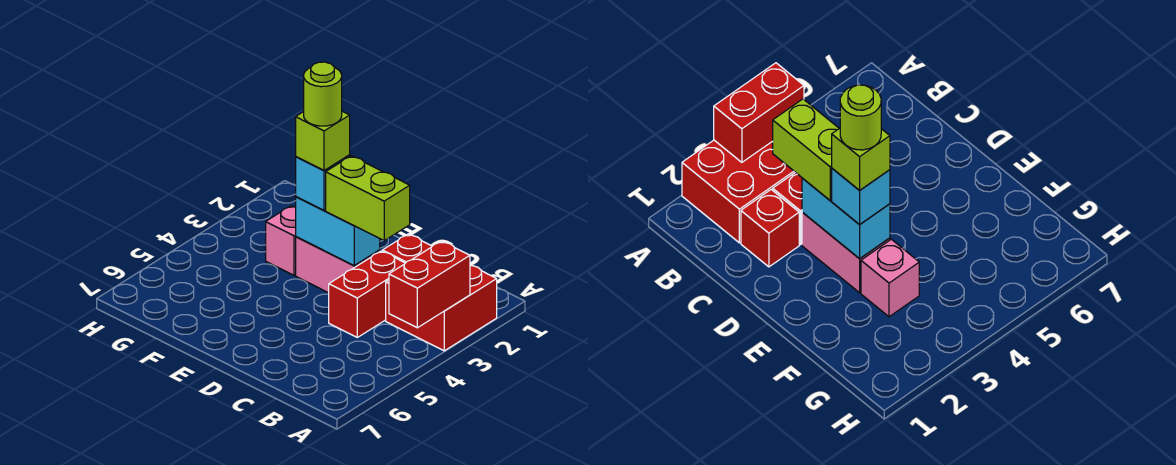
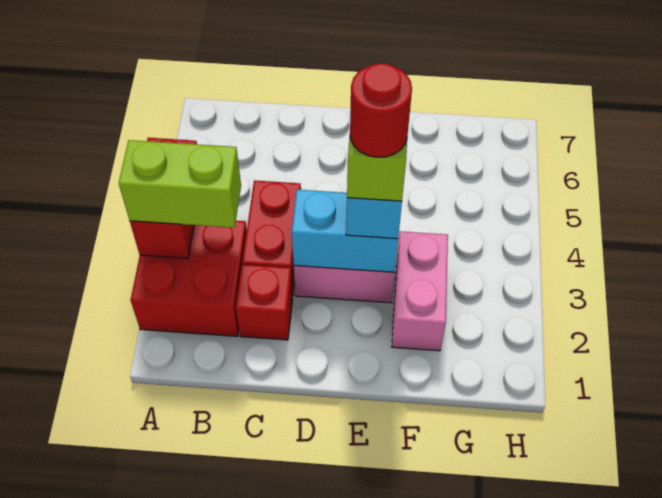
lime 1x2 brick [326,156,410,240] -> lime 1x2 brick moved to [119,140,241,228]
lime 1x1 round brick [304,62,342,126] -> red 1x1 round brick [350,63,412,157]
pink 1x1 brick [266,206,296,275] -> pink 1x2 brick [392,231,448,351]

